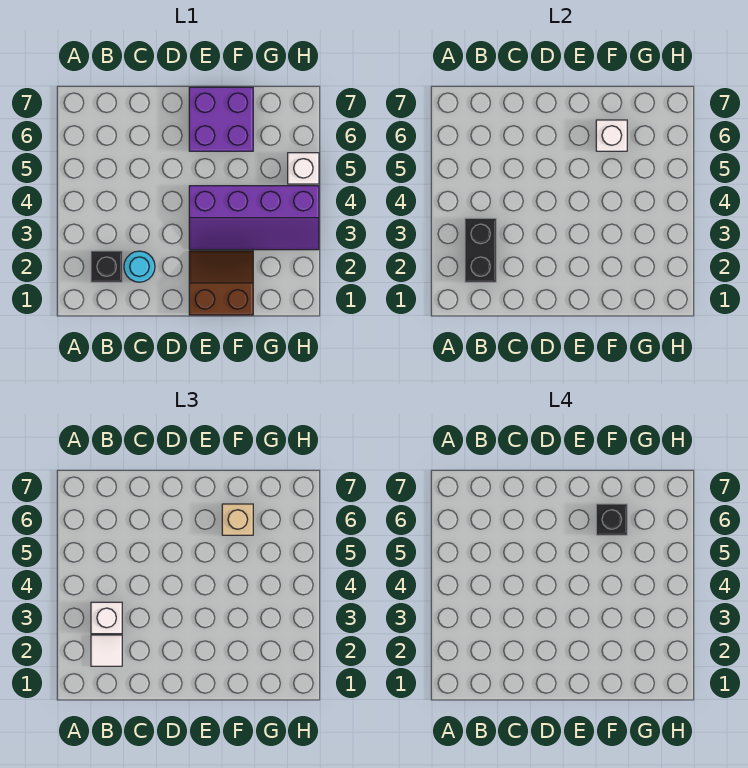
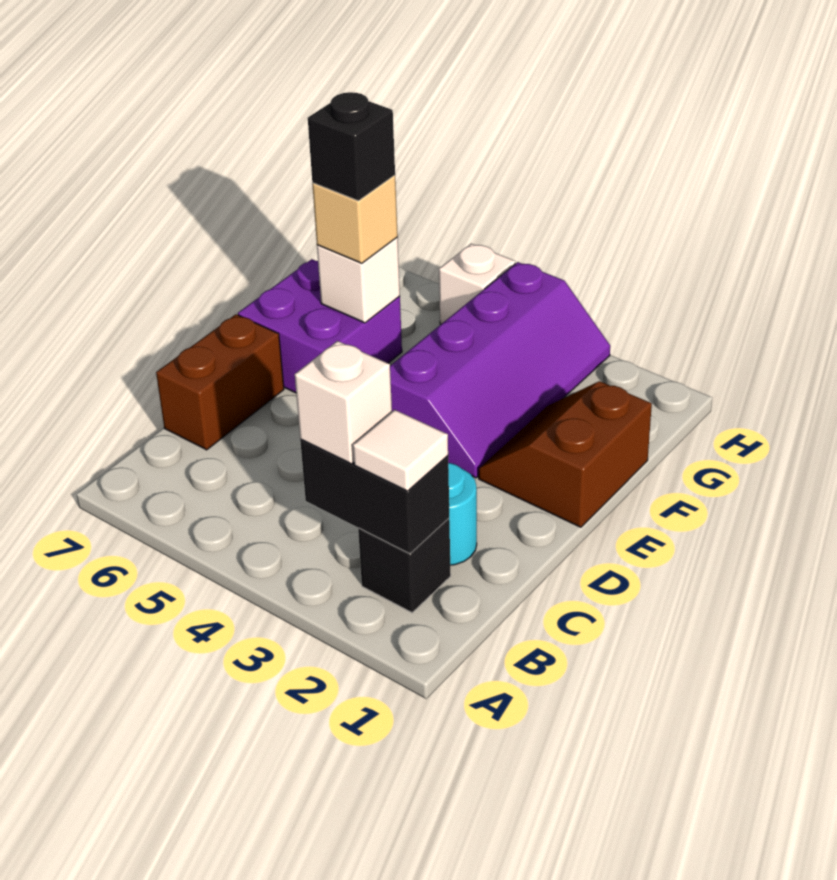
none -> brown 1x2 brick [156,314,284,450]

